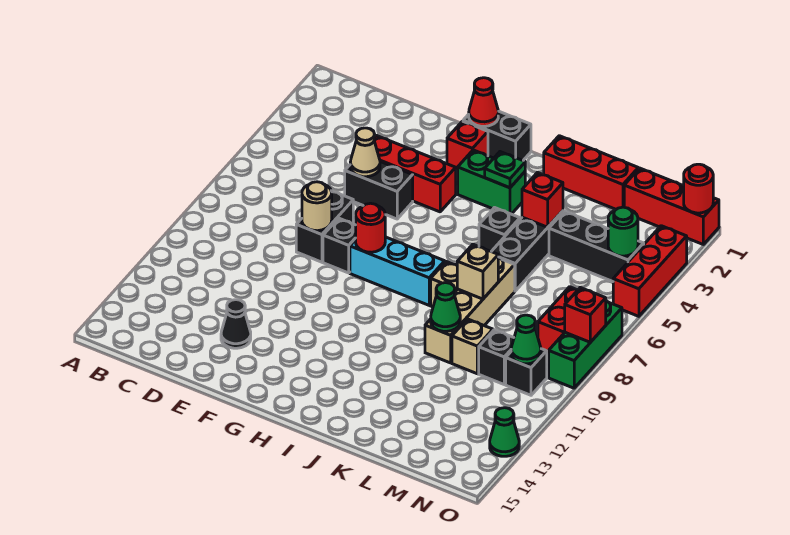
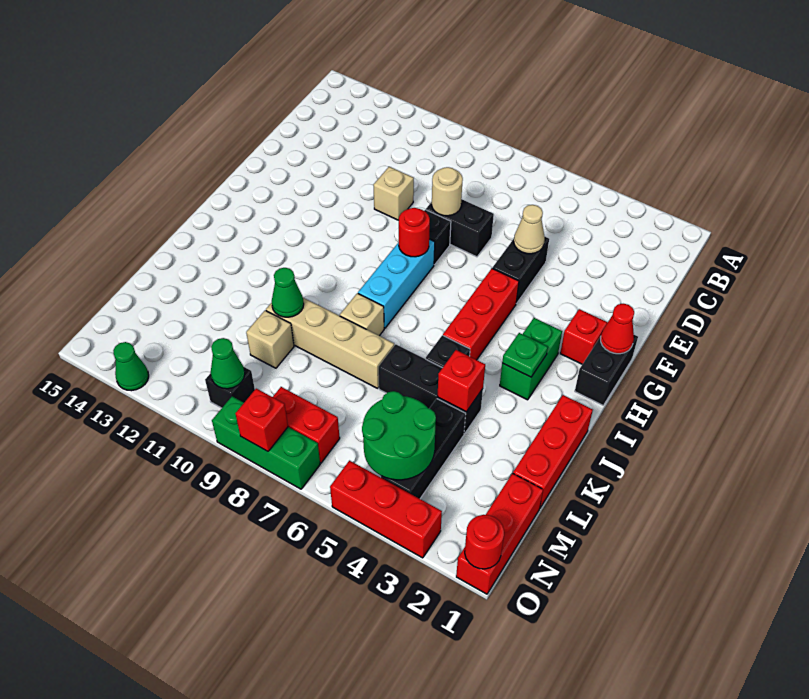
red 1x3 brick [374,136,456,212] -> red 1x3 brick moved to [443,269,519,360]
black 1x1 cone [221,300,251,348] -> none
tan 1x1 brick [457,244,498,299] -> tan 1x1 brick moved to [373,167,414,220]
black 1x1 brick [479,330,514,384] -> none
green 1x1 round brick [608,207,638,256] -> green 2x2 round brick [362,391,436,480]

